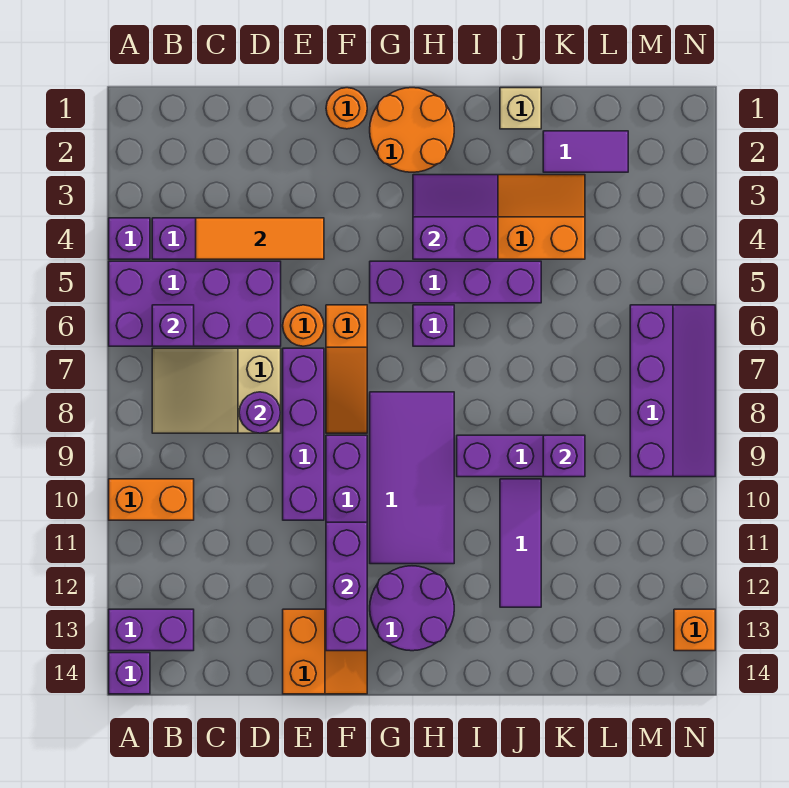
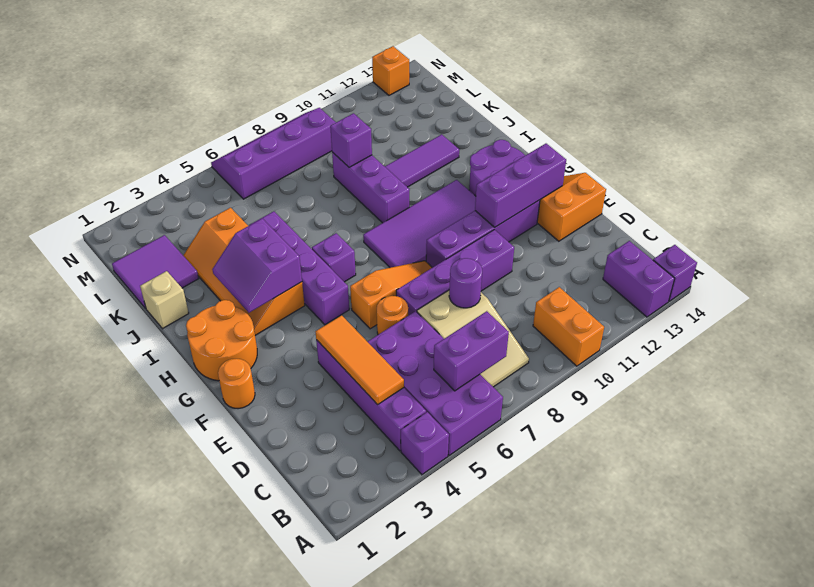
purple 1x1 brick [152,305,194,346] -> purple 1x2 brick [434,311,509,391]
purple 1x2 tile [543,131,628,172] -> purple 2x2 tile [112,235,199,308]

